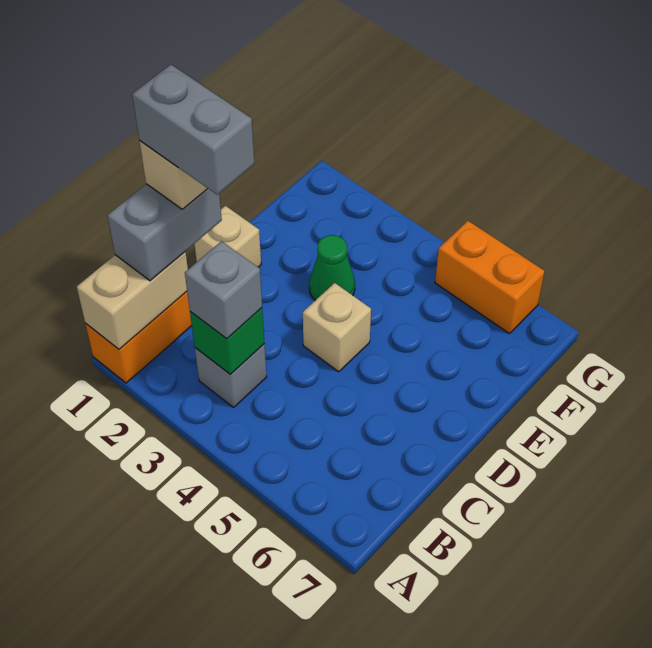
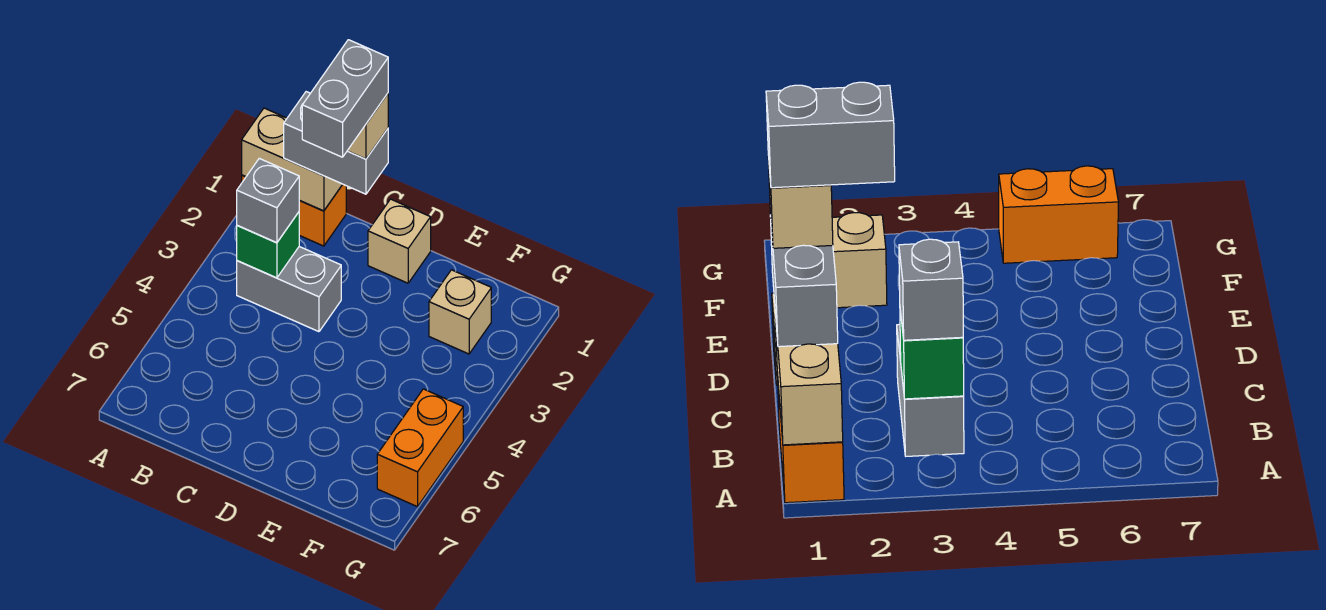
grey 1x1 brick [195,344,267,407] -> grey 1x2 brick [237,247,341,332]
tan 1x1 brick [303,283,371,372] -> tan 1x1 brick moved to [429,270,491,354]
green 1x1 cone [309,235,355,300] -> none

